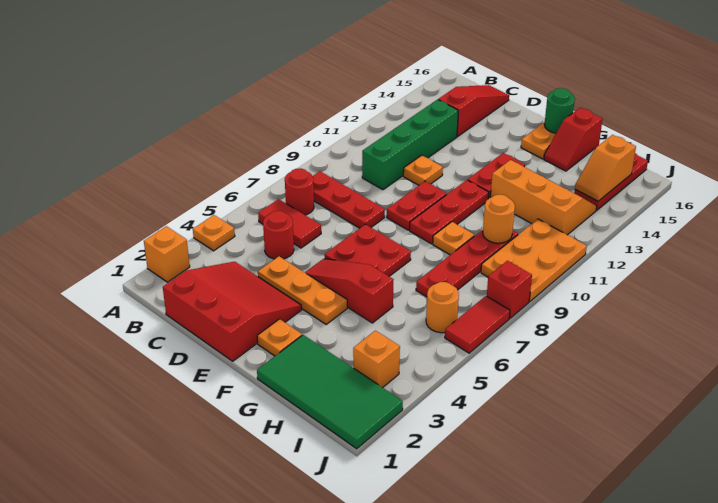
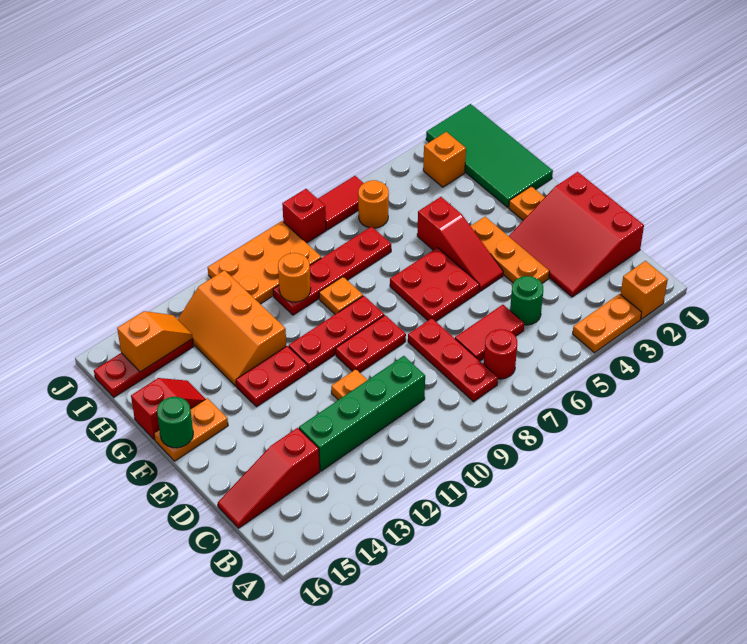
orange 1x1 plate [193,215,235,251] -> orange 1x2 plate [573,294,642,353]
red 1x2 tile [258,199,321,248] -> red 1x2 tile turned to [455,305,524,361]
red 1x1 round brick [263,211,294,259] -> green 1x1 round brick [510,276,543,325]

